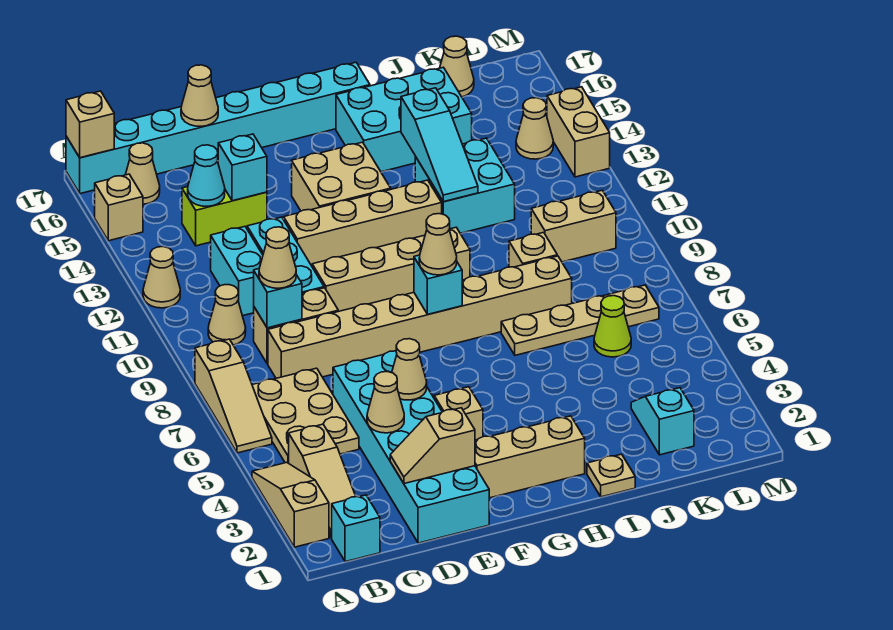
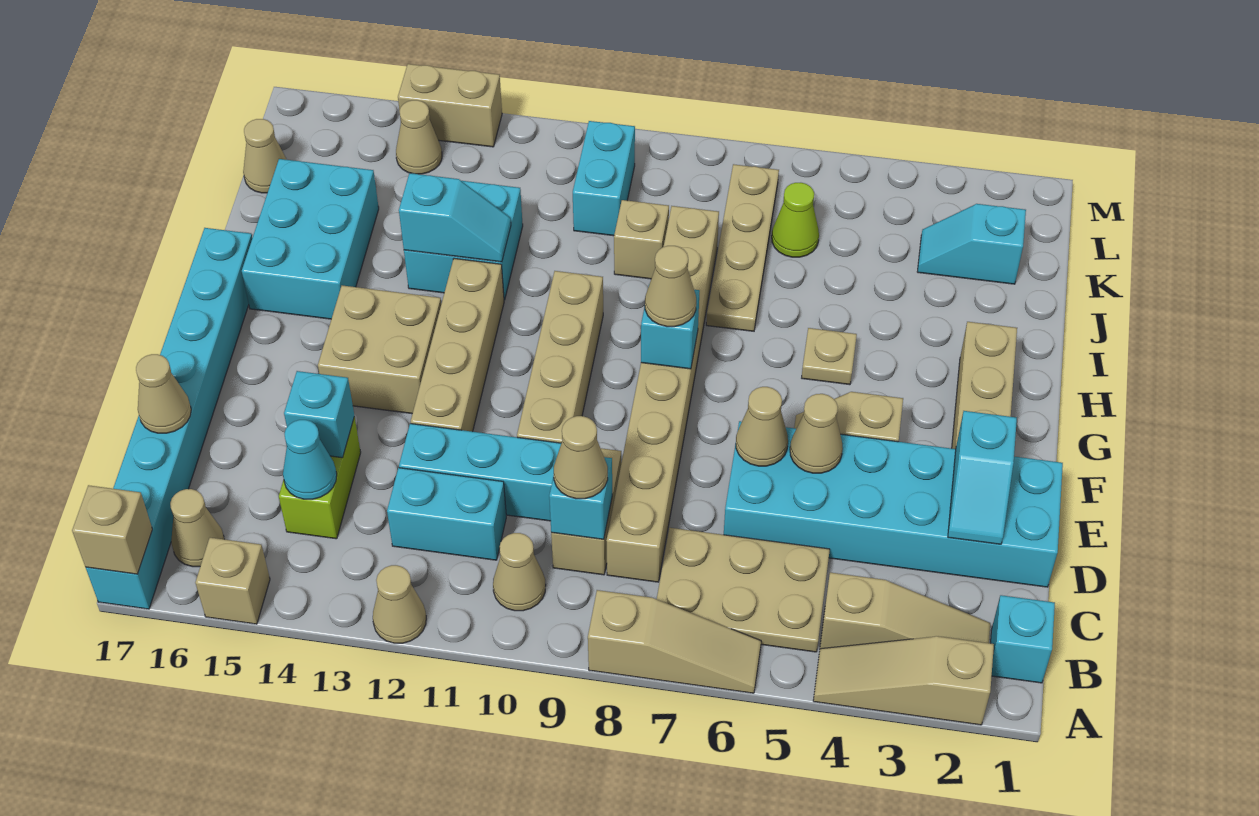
tan 1x2 slope [390,408,475,484] -> cyan 1x2 slope [948,411,1017,544]
tan 1x1 cone [367,372,404,433] -> tan 1x1 cone moved to [736,387,788,466]
tan 1x1 plate [587,454,635,497] -> tan 1x1 plate moved to [802,328,857,385]
cyan 1x3 slope [401,88,478,202] -> cyan 1x2 slope [399,173,511,262]
tan 1x2 brick [531,190,616,262] -> cyan 1x2 brick [573,121,635,236]

